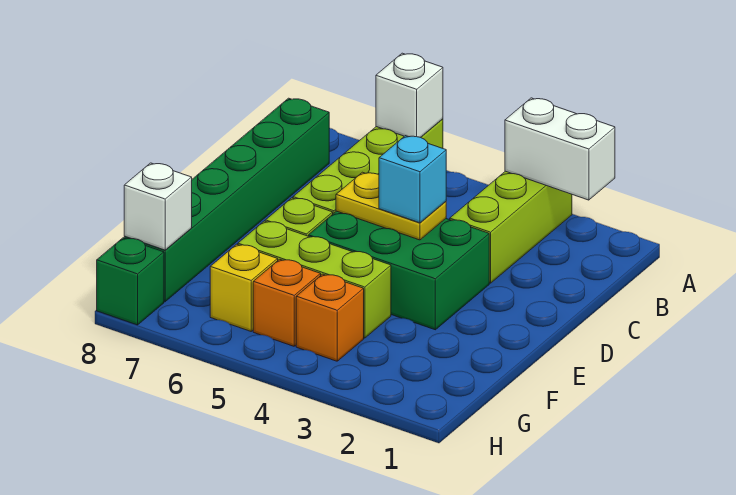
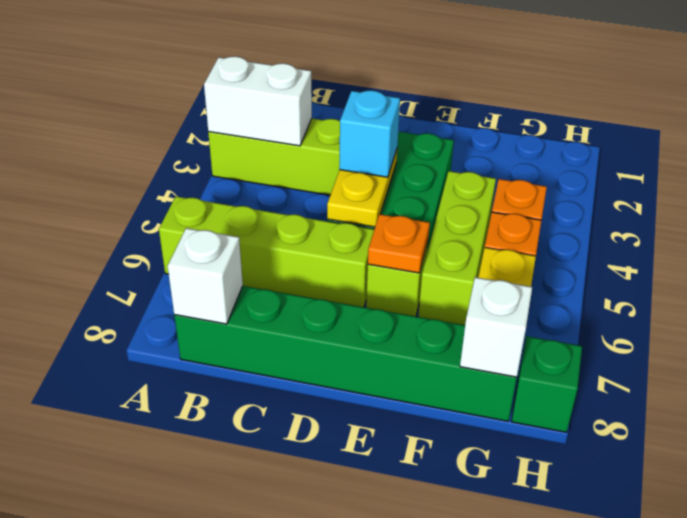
white 1x2 brick [505,98,615,200] -> white 1x2 brick turned to [204,56,312,146]
white 1x1 brick [376,53,443,137] -> white 1x1 brick moved to [167,228,243,324]
none -> orange 1x1 plate [368,214,430,273]

